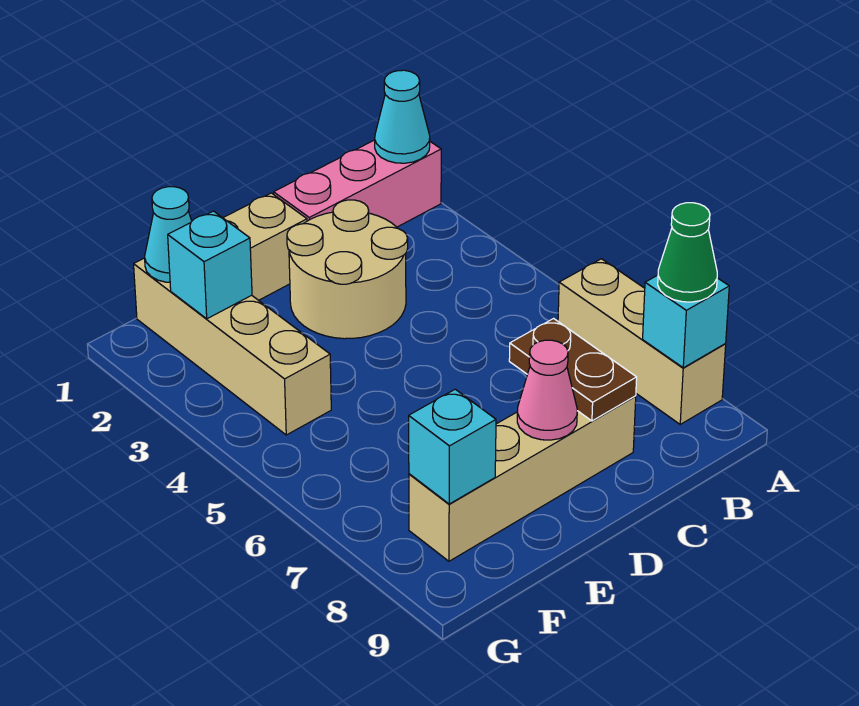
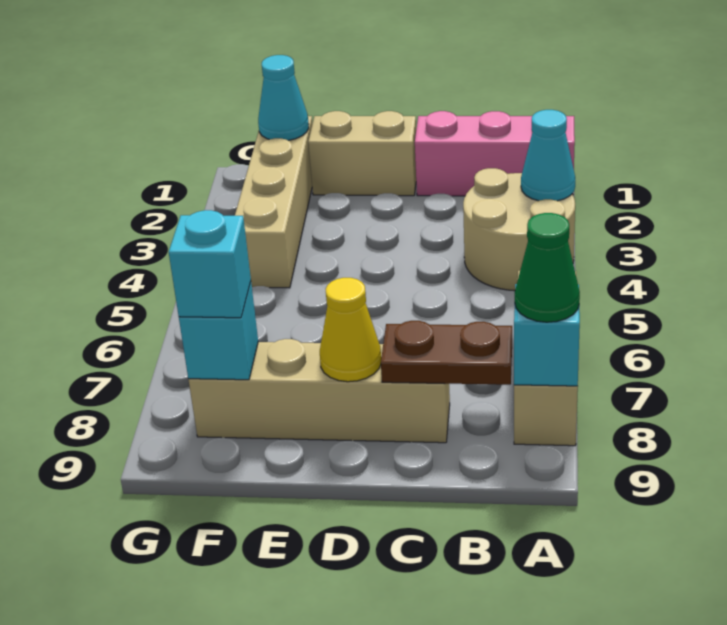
cyan 1x1 cone [375,70,430,163] -> cyan 1x1 cone moved to [521,110,575,201]
tan 2x2 round brick [287,200,408,339] -> tan 2x2 round brick moved to [463,168,575,291]
brown 1x2 plate [509,319,637,421] -> brown 1x2 plate turned to [381,321,512,385]
pink 1x1 cone [517,340,577,440] -> yellow 1x1 cone [320,278,381,382]
cyan 1x1 brick [168,211,252,319] -> cyan 1x1 brick moved to [169,210,251,318]

